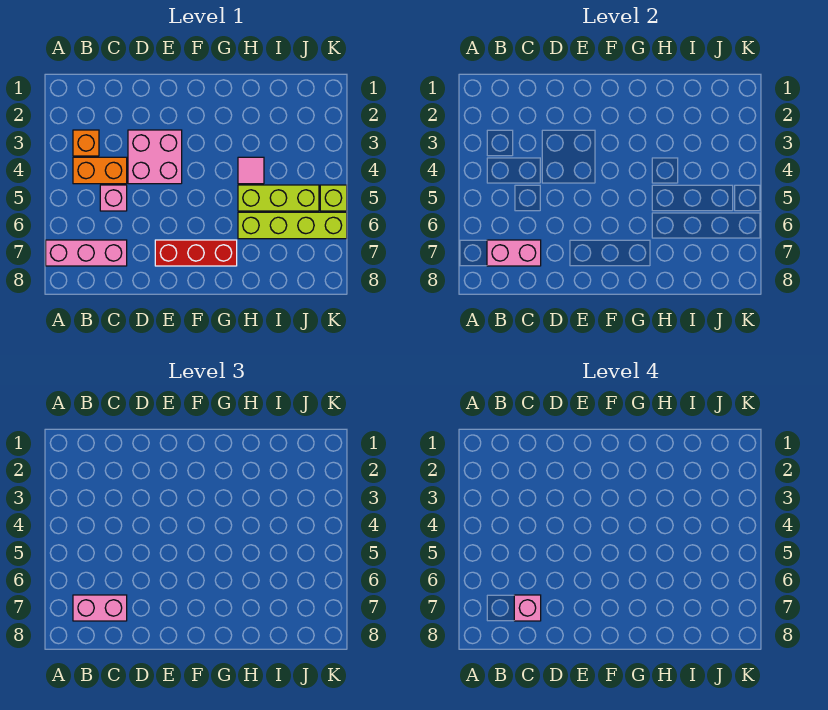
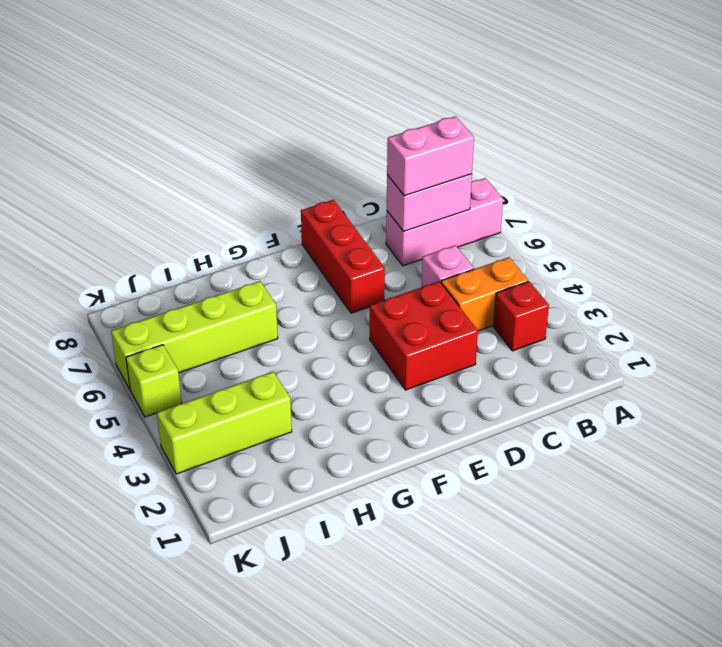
orange 1x1 brick [73,130,99,156] -> red 1x1 brick [494,281,549,351]
pink 1x1 brick [514,595,541,621] -> none
pink 2x2 brick [128,130,182,184] -> red 2x2 brick [370,281,478,390]
red 1x3 brick [155,240,237,266] -> red 1x3 brick turned to [301,200,385,313]
pink 1x1 tile [238,157,264,184] -> none
lime 1x3 brick [238,185,319,211] -> lime 1x3 brick moved to [157,372,292,474]

